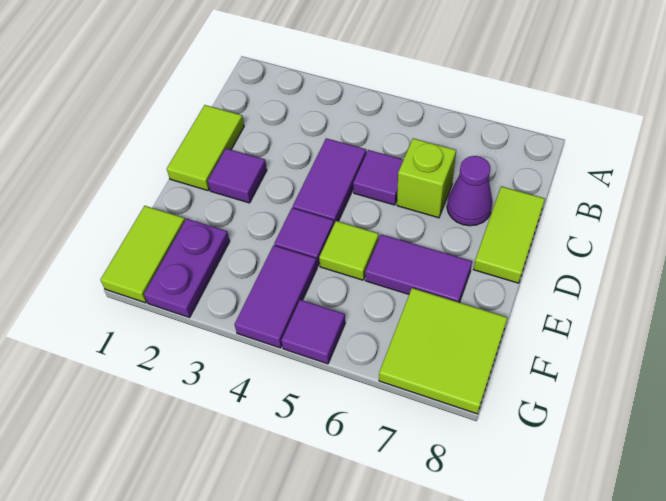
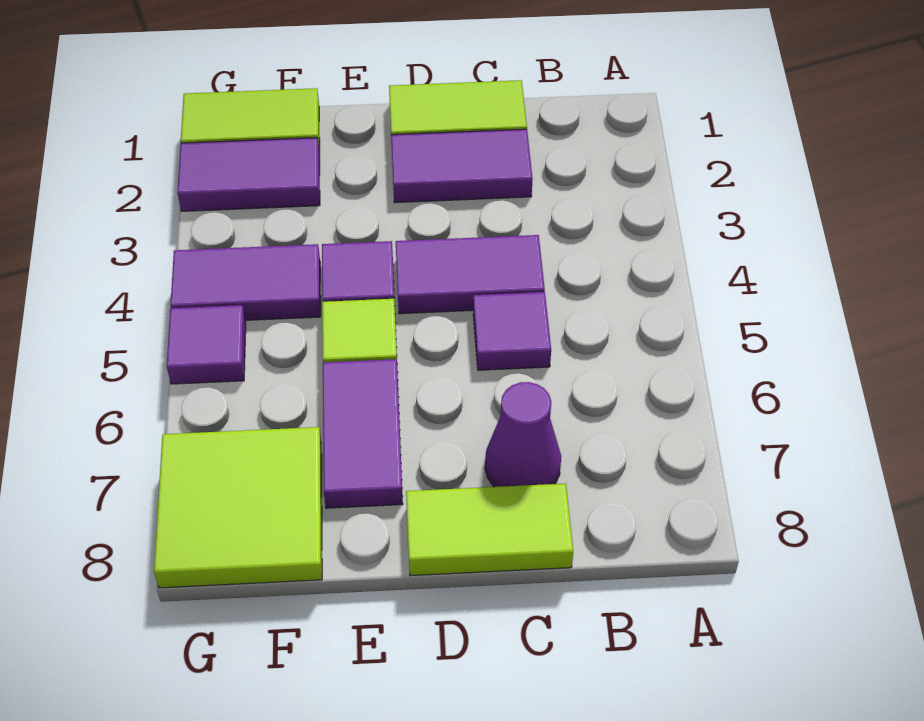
lime 1x1 brick [397,138,456,218] -> none
purple 1x1 tile [208,149,267,203] -> purple 1x2 tile [391,129,533,203]
purple 1x2 plate [144,219,230,317] -> purple 1x2 tile [177,138,320,211]

